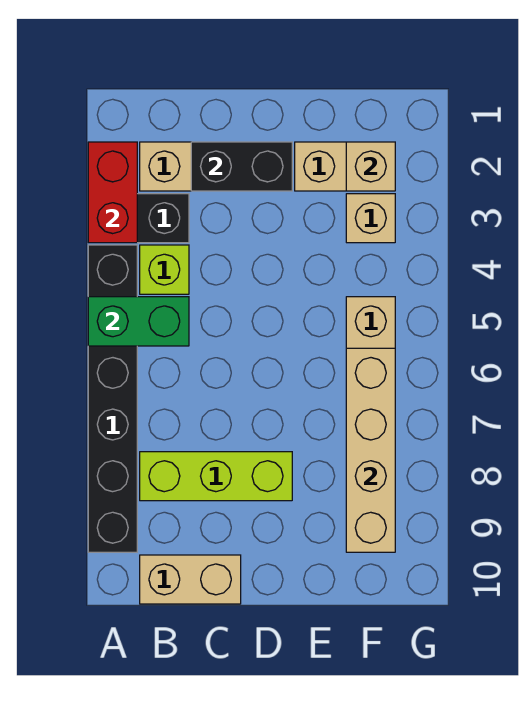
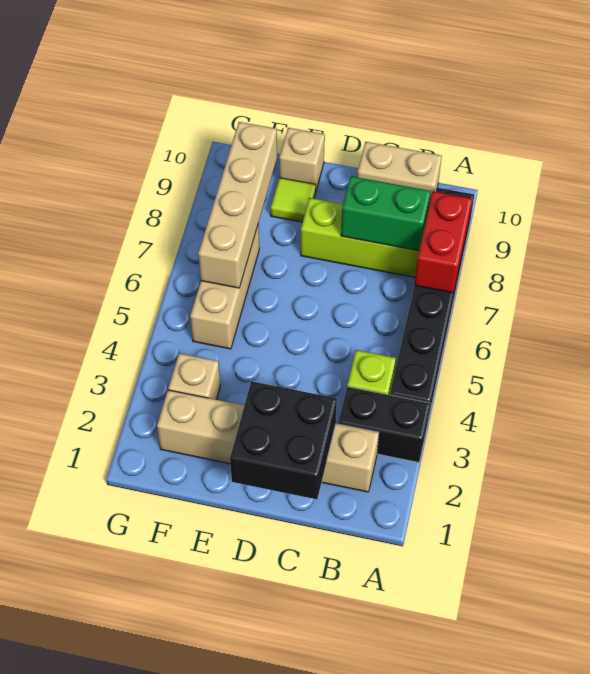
red 1x2 brick [88,142,137,243] -> red 1x2 brick moved to [414,191,472,293]
green 1x2 brick [88,297,189,346] -> green 1x2 brick moved to [341,176,431,251]
black 1x2 brick [191,142,292,191] -> black 2x2 brick [230,381,337,499]
none -> lime 1x1 tile [271,178,316,222]
tan 1x1 brick [346,142,395,191] -> tan 1x1 brick moved to [279,128,325,190]

